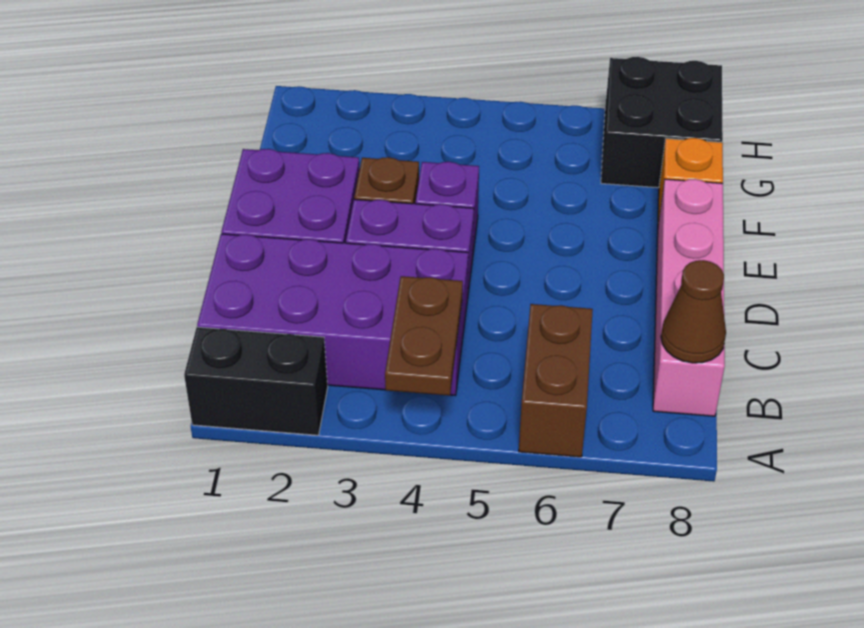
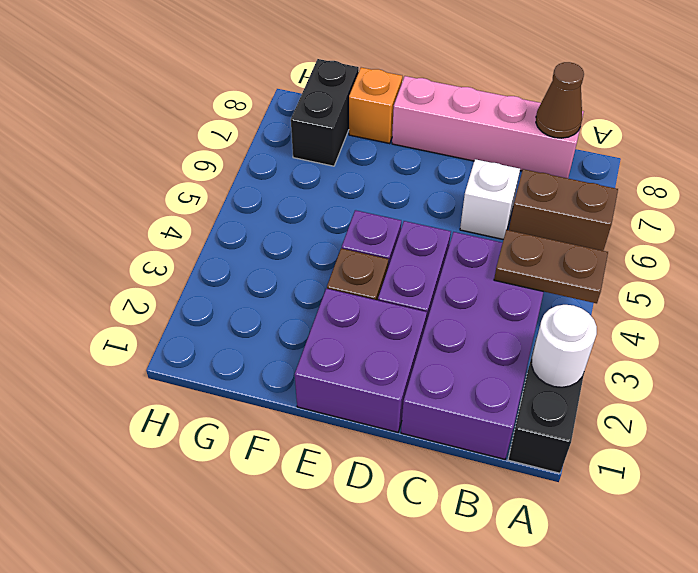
none -> white 1x1 round brick [532,305,597,387]
none -> white 1x1 brick [460,159,520,240]
black 2x2 brick [601,57,723,188] -> black 1x2 brick [291,59,359,166]

